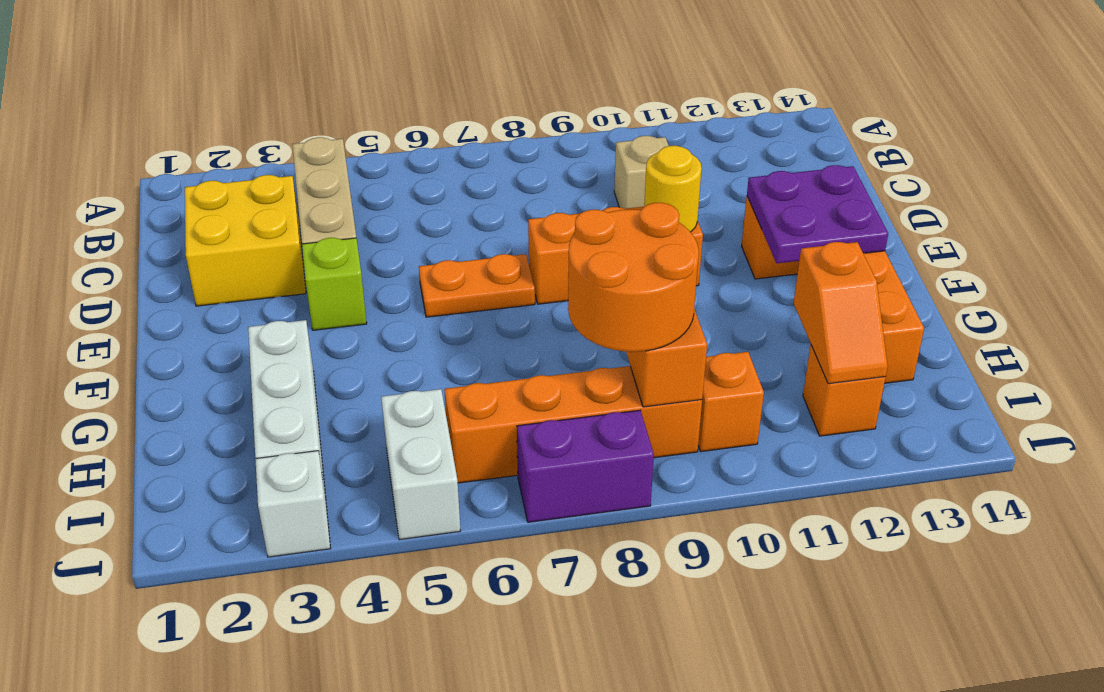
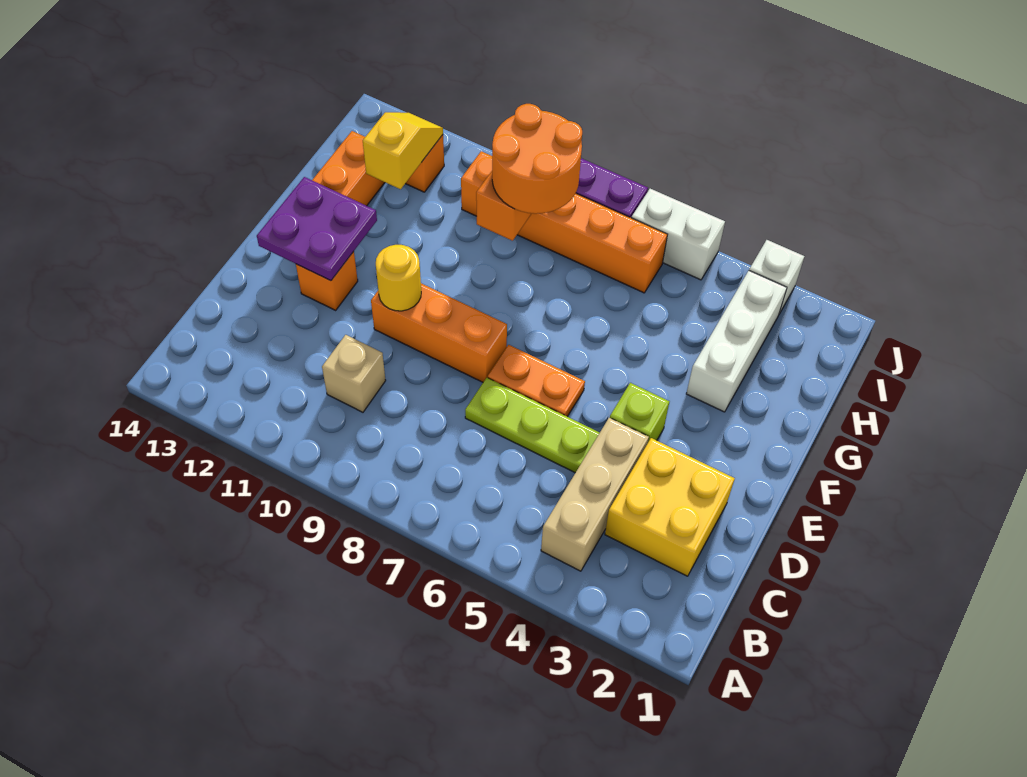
none -> lime 1x3 plate [465,378,600,473]
orange 1x2 slope [794,242,888,384] -> yellow 1x2 slope [363,112,443,189]
white 1x2 brick [381,389,460,540] -> white 1x2 brick turned to [632,189,725,280]

